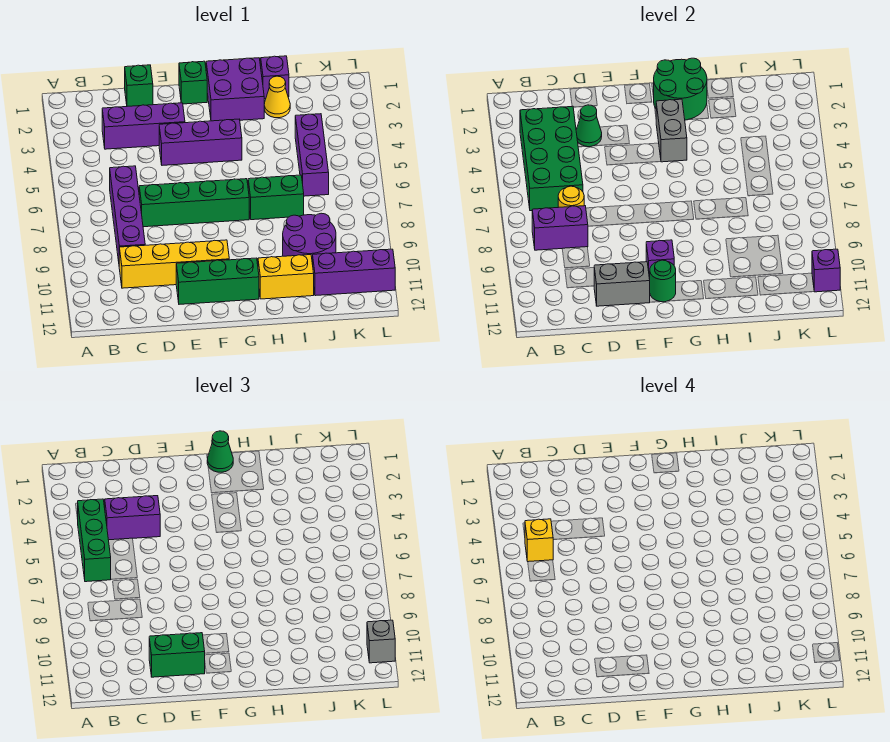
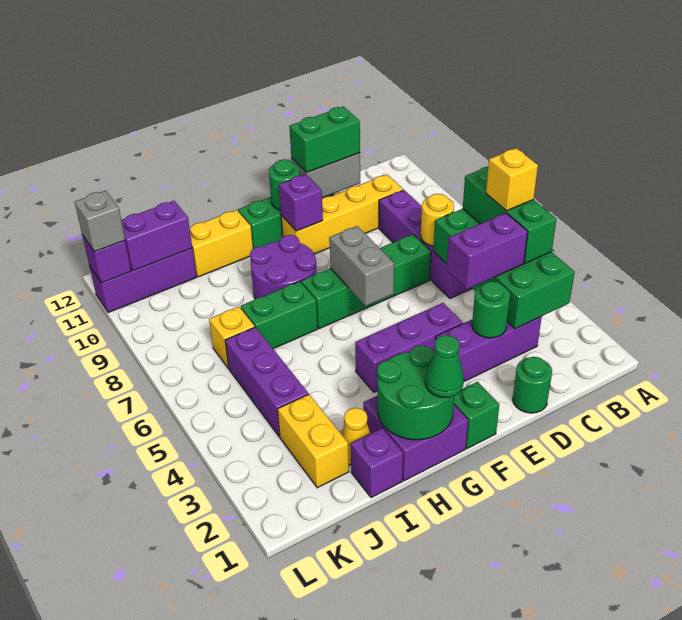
purple 1x2 brick [532,206,588,250] -> purple 1x2 brick moved to [121,201,192,271]
green 1x1 brick [125,65,153,106] -> green 1x1 round brick [513,357,552,413]
green 1x1 cone [576,105,602,147] -> green 1x1 round brick [472,281,510,338]
grey 1x2 brick [656,99,687,162] -> grey 1x2 brick moved to [329,226,394,306]
purple 2x2 round brick [283,213,336,264] -> purple 2x2 round brick moved to [250,235,317,299]
none -> yellow 1x2 brick [278,394,349,488]
none -> yellow 1x1 brick [209,307,255,368]

